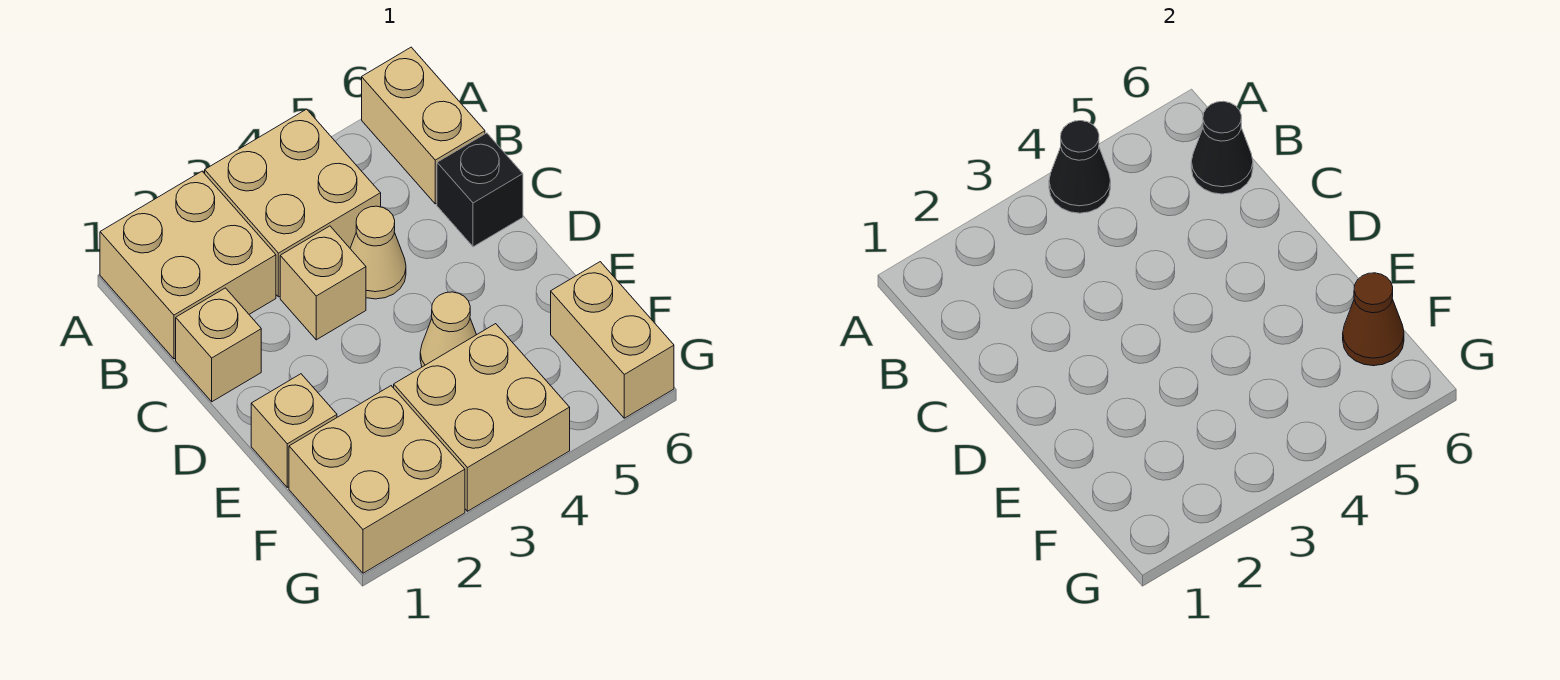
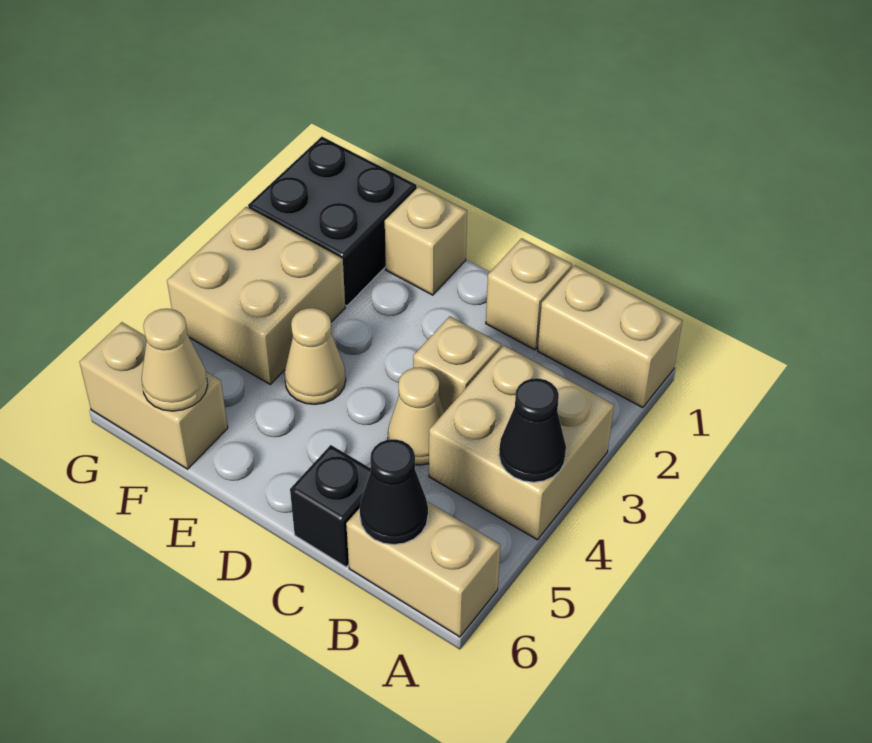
tan 2x2 brick [100,171,276,359] -> tan 1x2 brick [538,266,682,408]
tan 2x2 brick [289,386,465,573] -> black 2x2 brick [248,137,417,306]
brown 1x1 cone [1343,273,1404,366] -> tan 1x1 cone [142,309,208,411]

